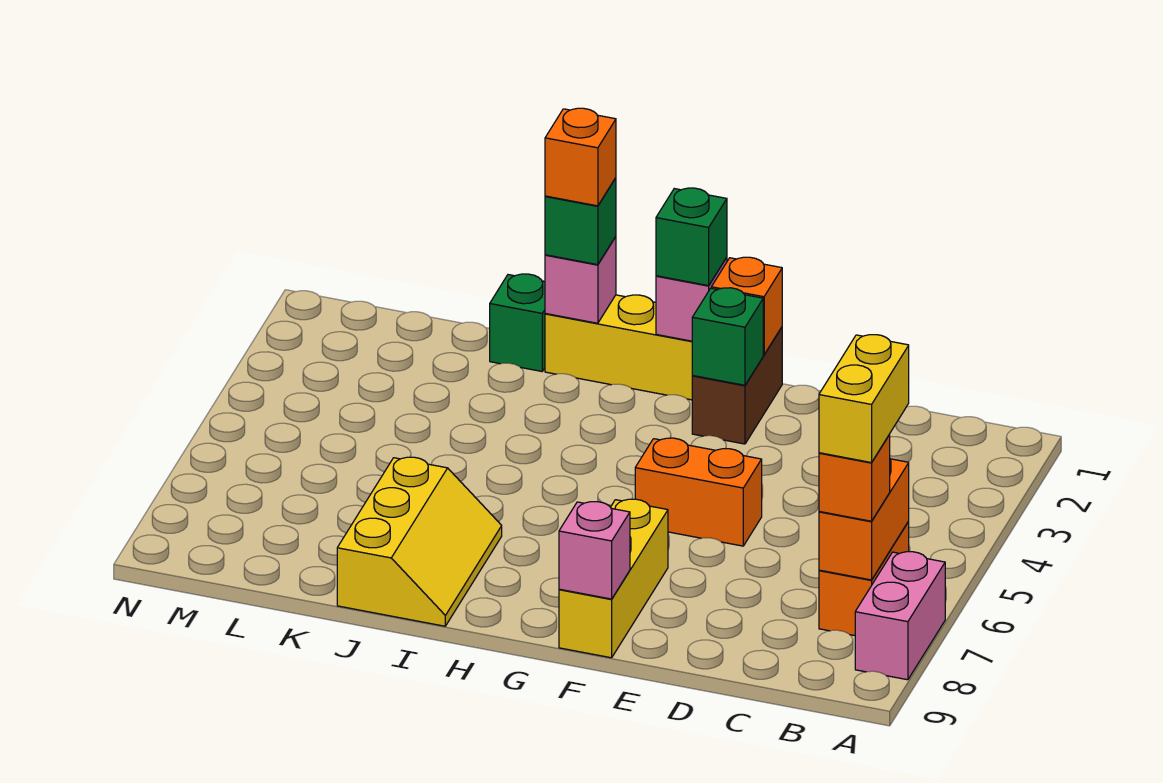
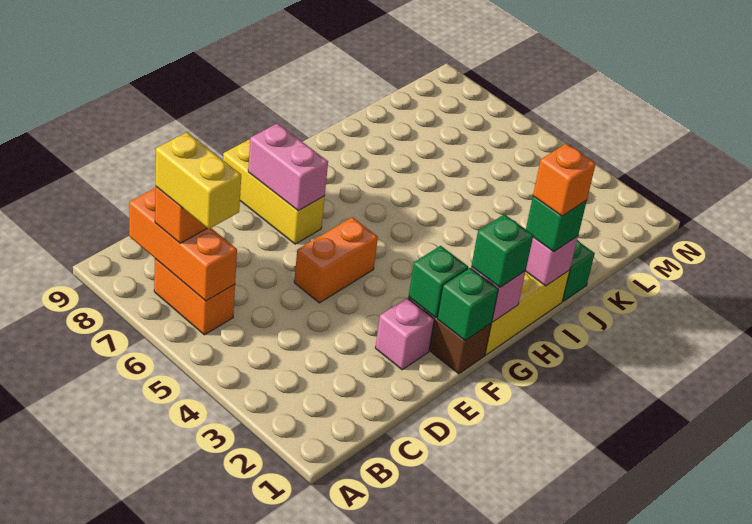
pink 1x2 brick [855,552,945,680] -> pink 1x2 brick moved to [248,123,328,211]
orange 1x2 brick [819,459,909,580] -> orange 1x3 brick [129,188,237,301]
orange 1x1 brick [711,257,782,355] -> green 1x1 brick [437,268,498,341]
pink 1x1 brick [559,502,630,599] -> pink 1x1 brick moved to [375,298,434,370]
yellow 2x3 slope [337,457,502,626] -> none

